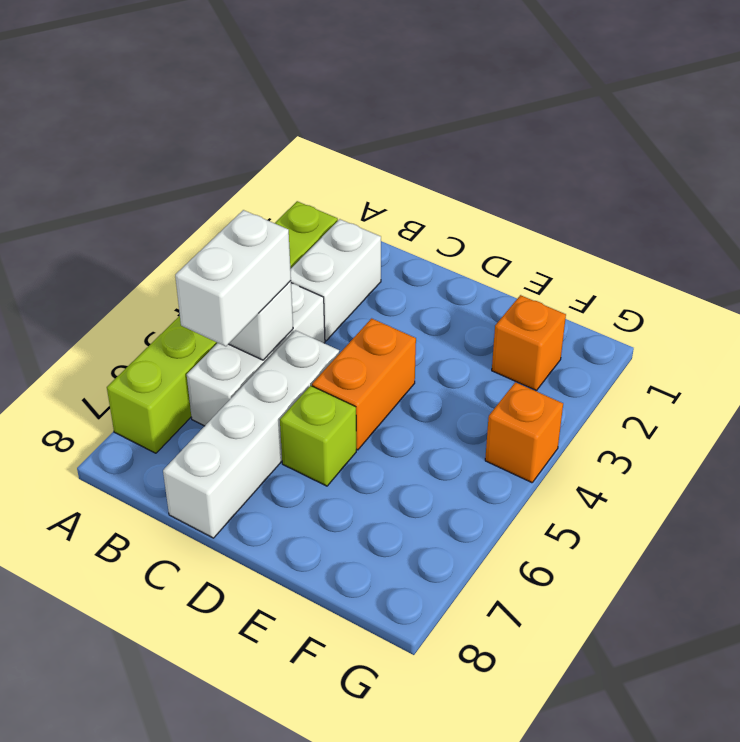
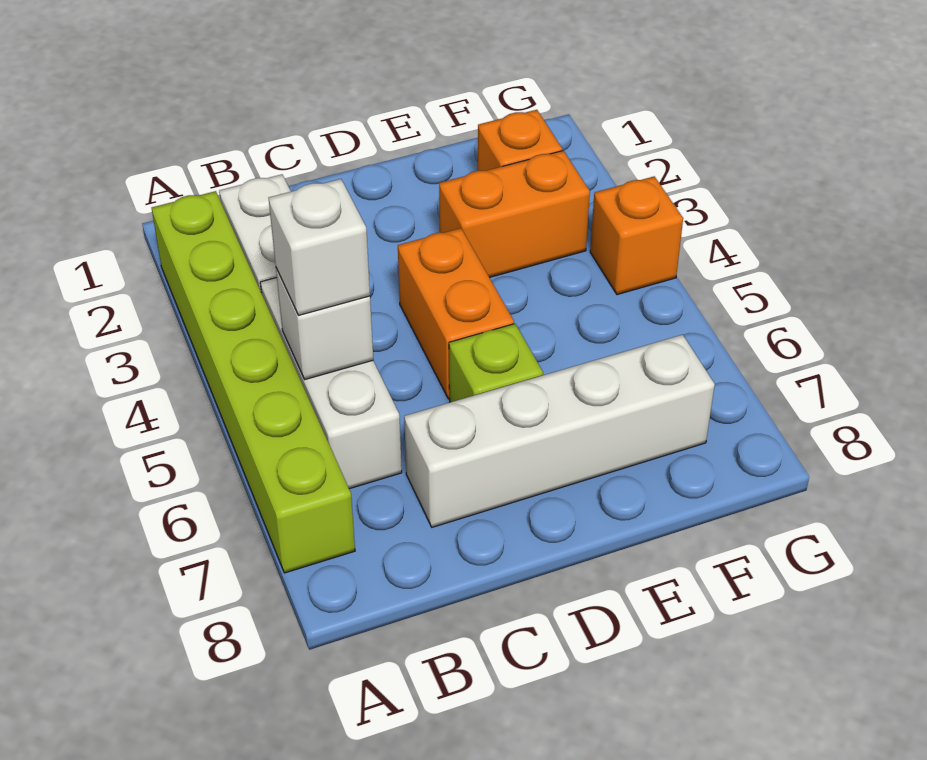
white 1x2 brick [175,210,291,346] -> white 1x1 brick [269,179,370,315]
white 1x4 brick [163,330,339,538] -> white 1x4 brick turned to [404,335,715,527]
none -> orange 1x2 brick [439,151,590,278]

